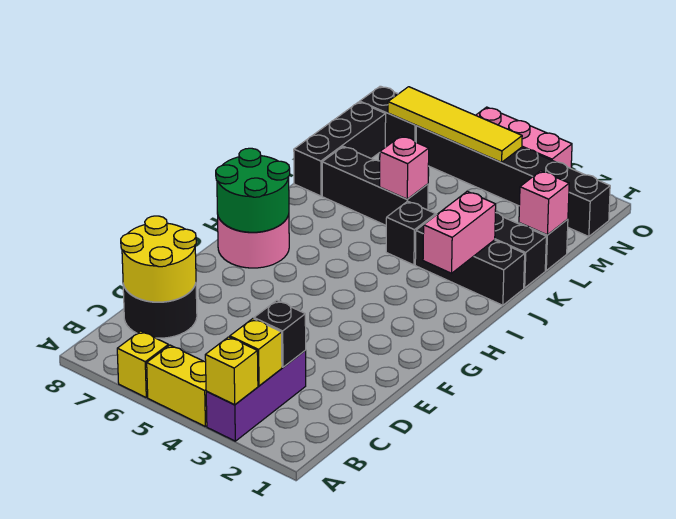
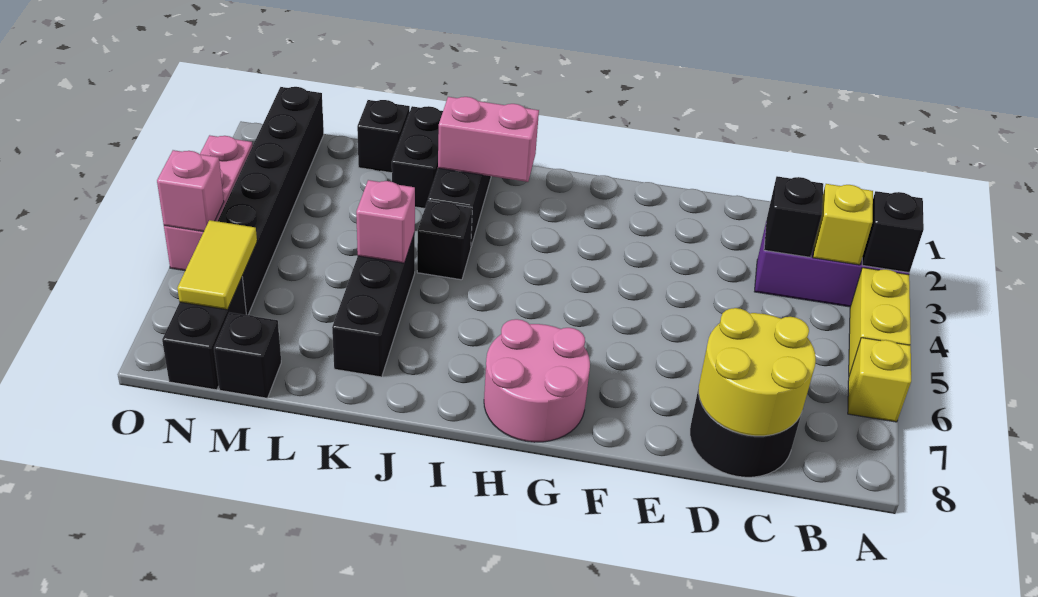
yellow 1x1 brick [205,337,258,405] -> black 1x1 brick [862,191,924,273]
green 2x2 round brick [216,148,290,232] -> none
black 1x3 brick [294,102,386,196] -> black 1x1 brick [214,313,281,398]
pink 1x1 brick [519,171,569,235] -> pink 1x1 brick moved to [157,150,224,232]
yellow 1x4 tile [388,87,522,162] -> yellow 1x2 tile [177,220,257,310]

